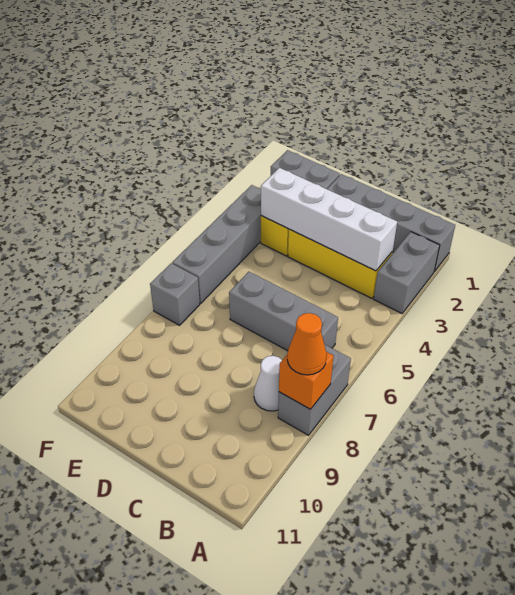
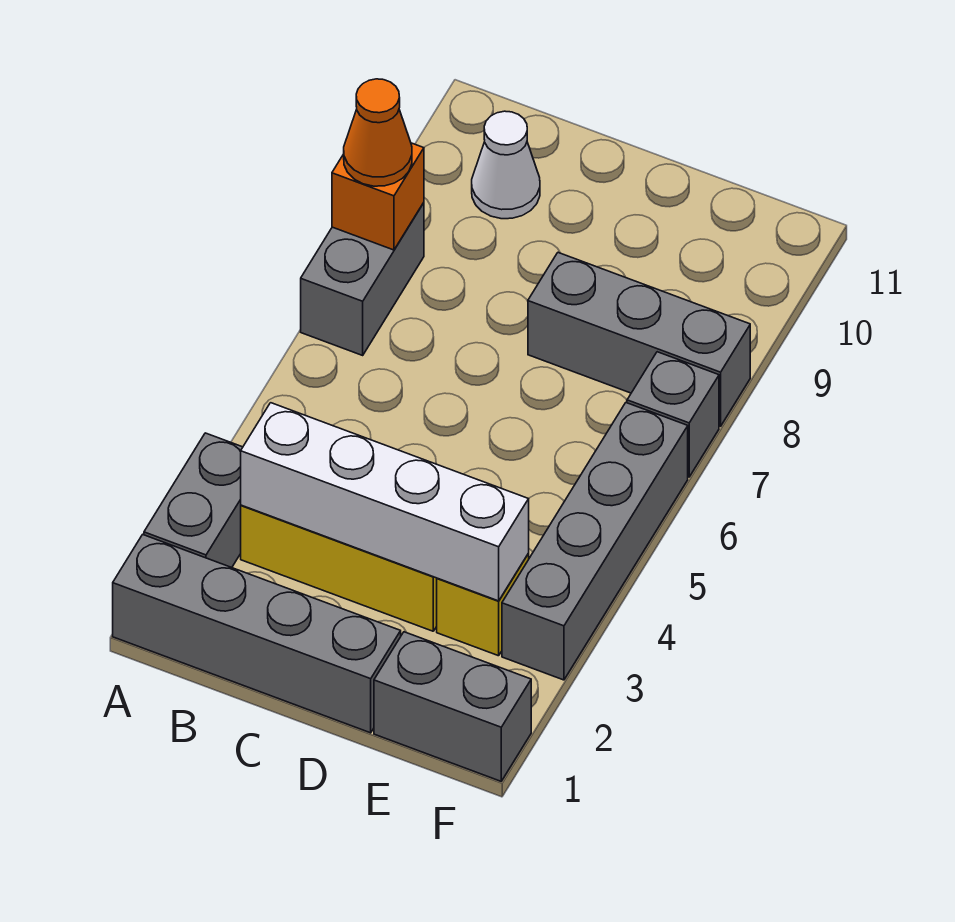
grey 1x3 brick [229,272,338,351] -> grey 1x3 brick moved to [528,253,750,426]
white 1x1 cone [254,356,282,411] -> white 1x1 cone moved to [472,111,540,219]

